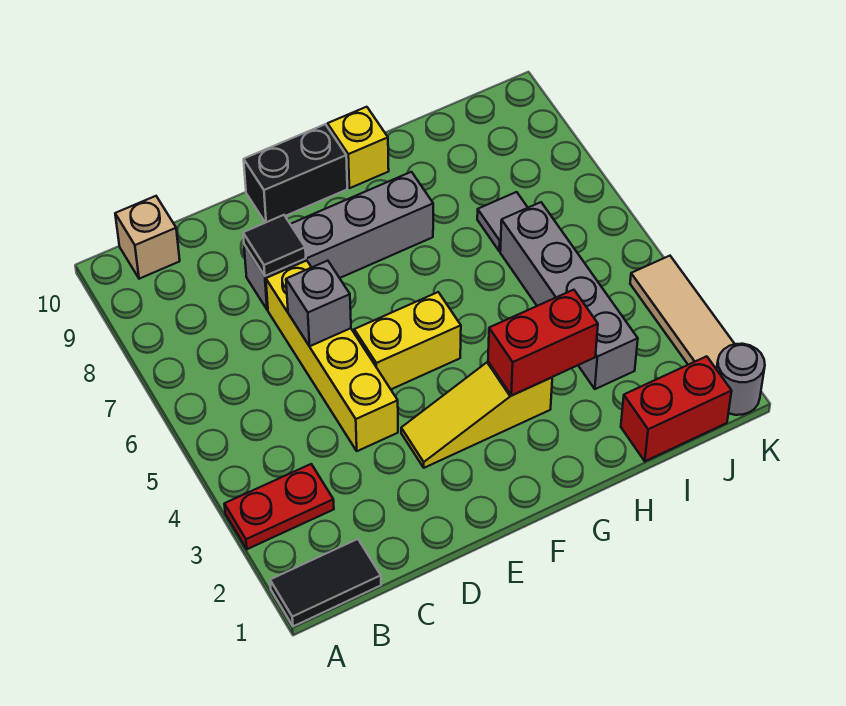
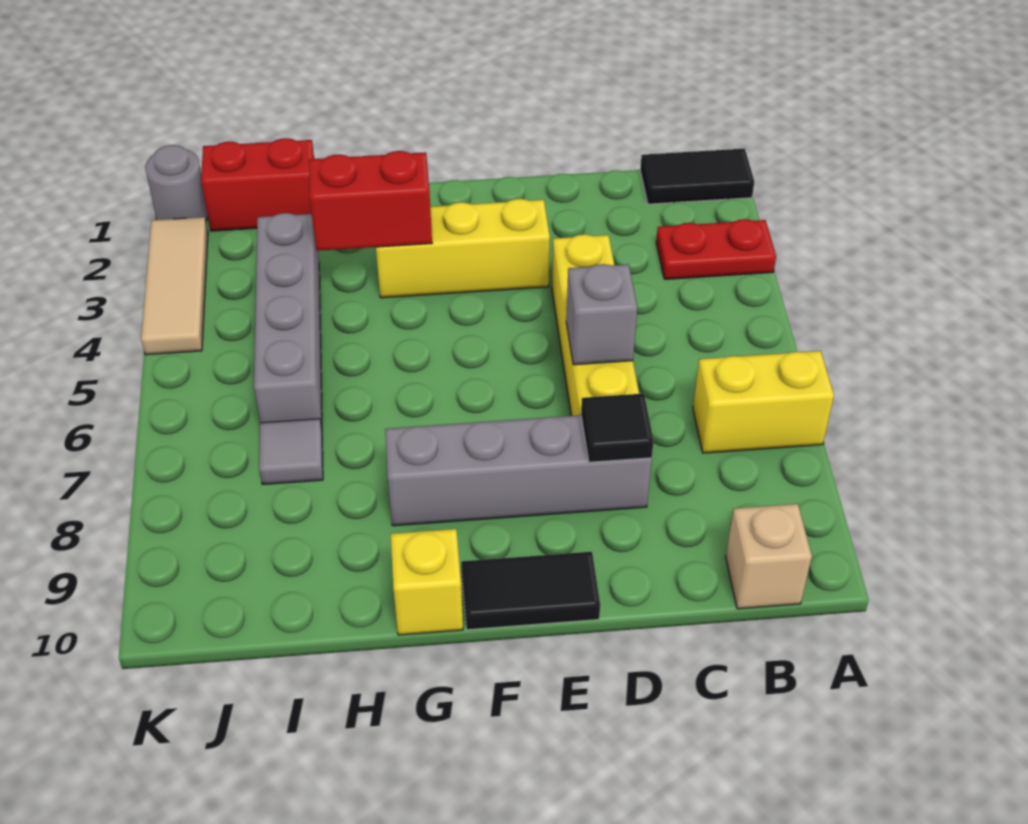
yellow 1x3 slope [401,362,552,468] -> yellow 1x3 brick [376,199,550,298]
yellow 1x2 brick [354,292,461,389] -> yellow 1x2 brick moved to [693,351,834,453]
black 1x2 brick [244,124,347,223] -> black 1x2 tile [461,552,600,630]

